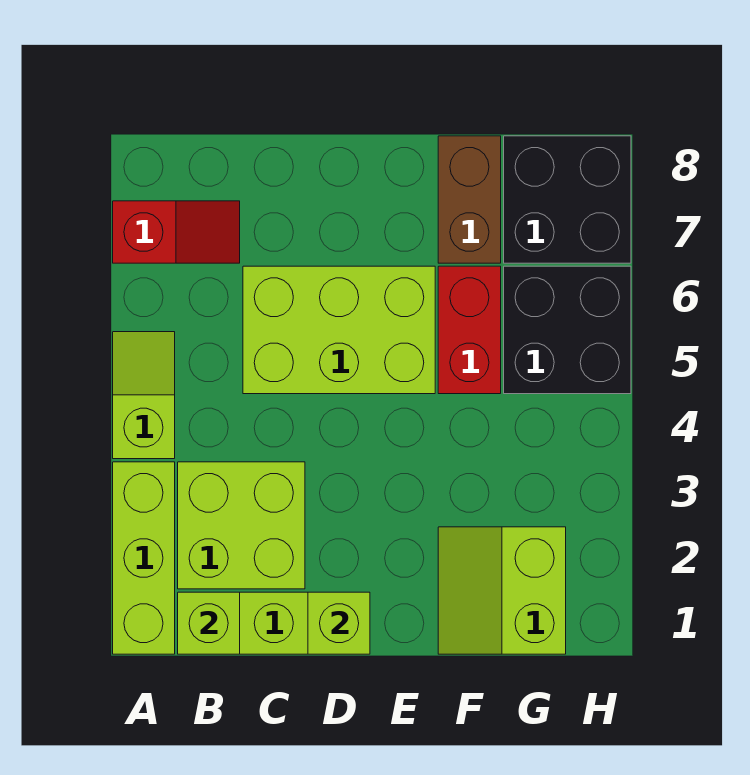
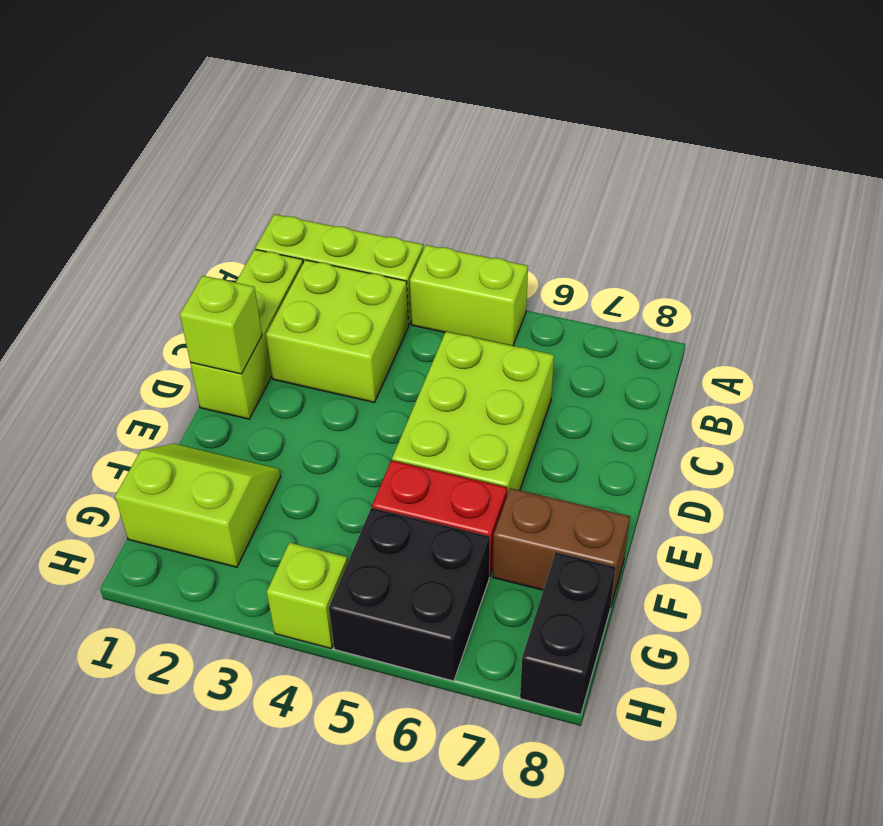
lime 1x2 slope [113,332,175,459] -> lime 1x2 brick [410,245,528,346]
red 1x2 slope [113,201,240,263] -> none
lime 1x1 brick [178,592,240,654] -> lime 1x1 brick moved to [267,543,348,648]
black 2x2 brick [504,136,631,263] -> black 1x2 brick [520,552,616,715]

